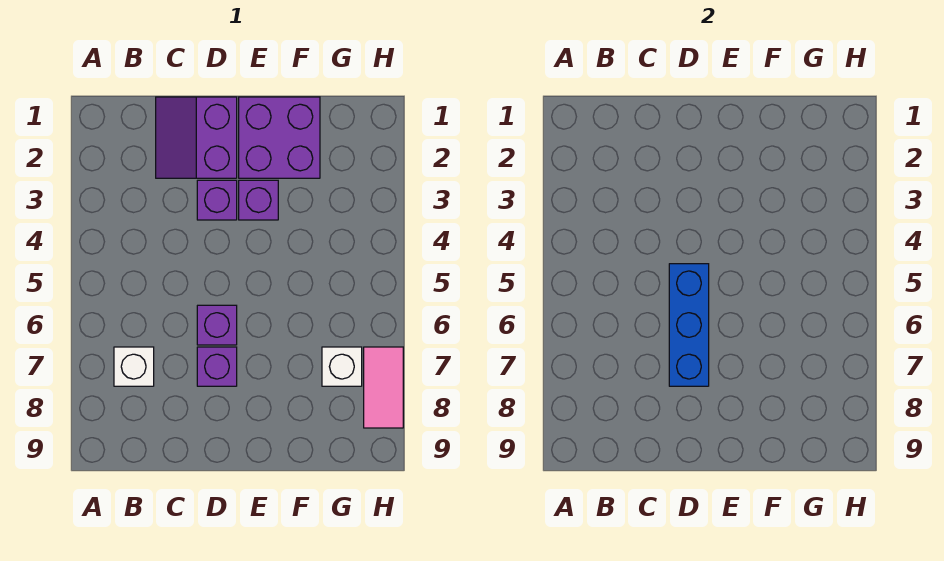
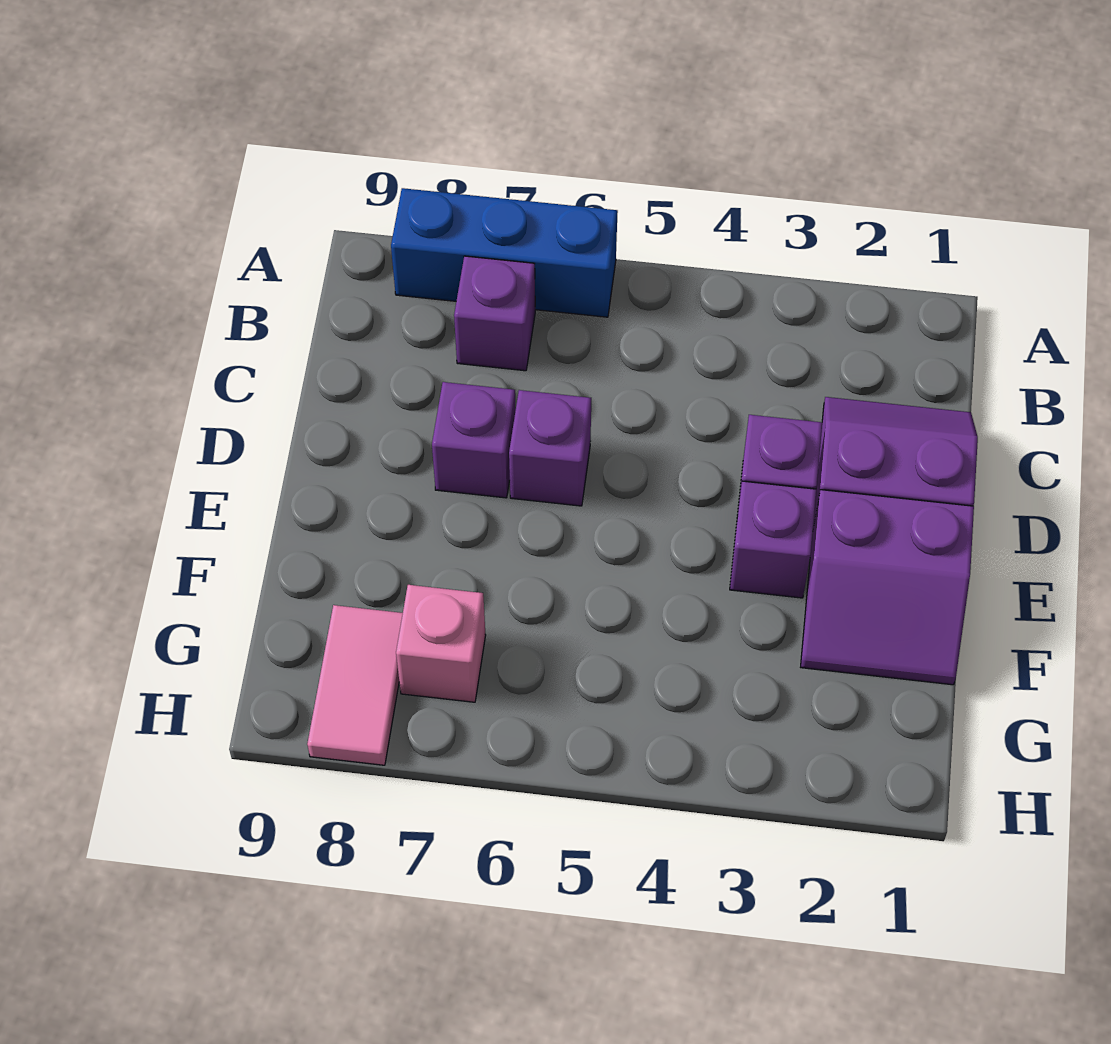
white 1x1 brick [114,347,154,386] -> purple 1x1 brick [454,256,535,371]
blue 1x3 brick [669,264,709,386] -> blue 1x3 brick moved to [391,188,618,317]
purple 2x2 brick [239,97,320,178] -> purple 2x2 slope [801,490,974,685]
white 1x1 brick [322,347,362,386] -> pink 1x1 brick [396,585,486,702]
pink 1x2 tile [364,347,403,428] -> pink 1x2 tile turned to [307,605,403,765]

